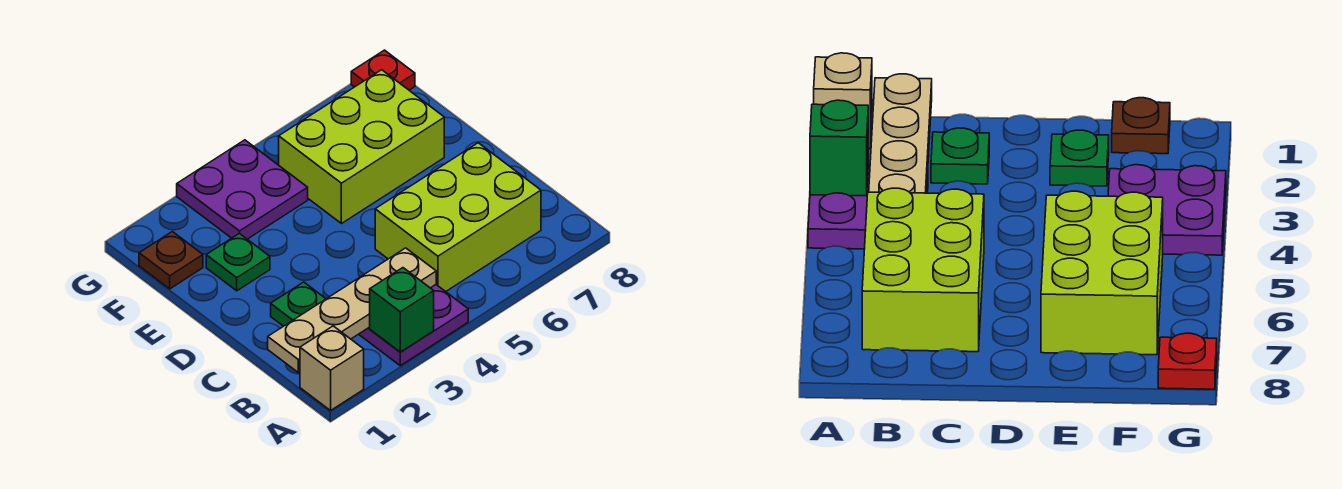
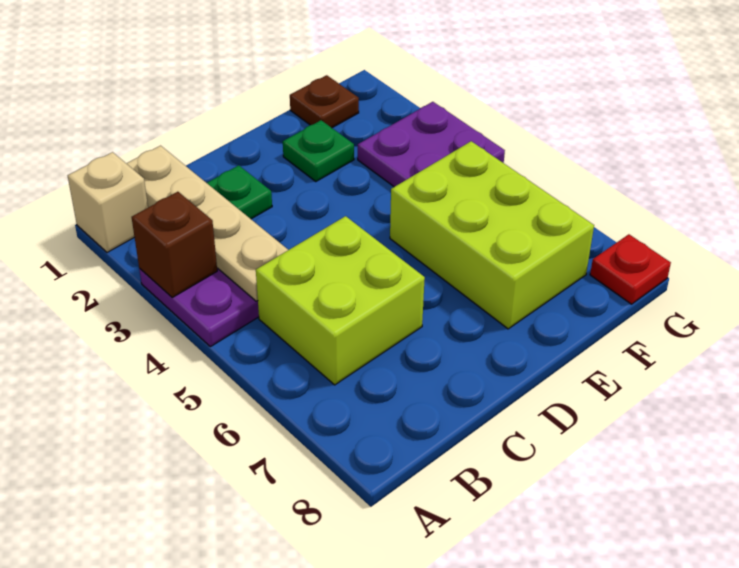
green 1x1 brick [370,268,434,352] -> brown 1x1 brick [132,192,217,297]
lime 2x3 brick [375,143,541,292] -> lime 2x2 brick [256,216,425,385]

